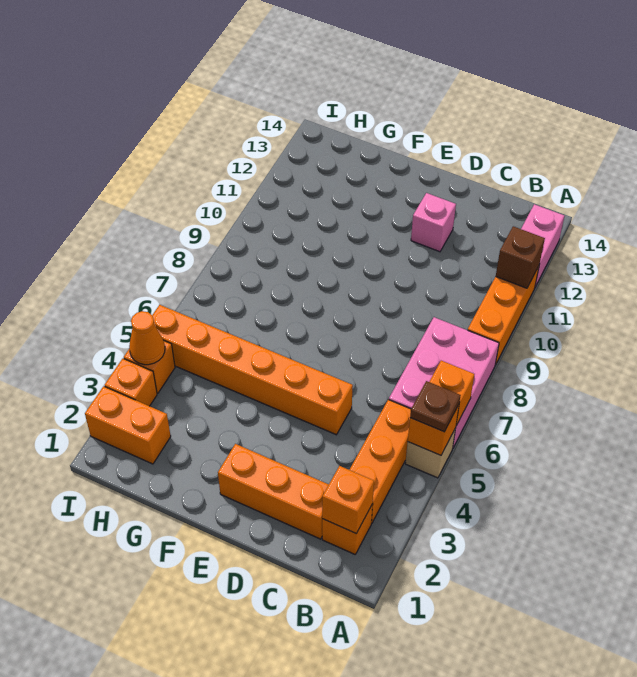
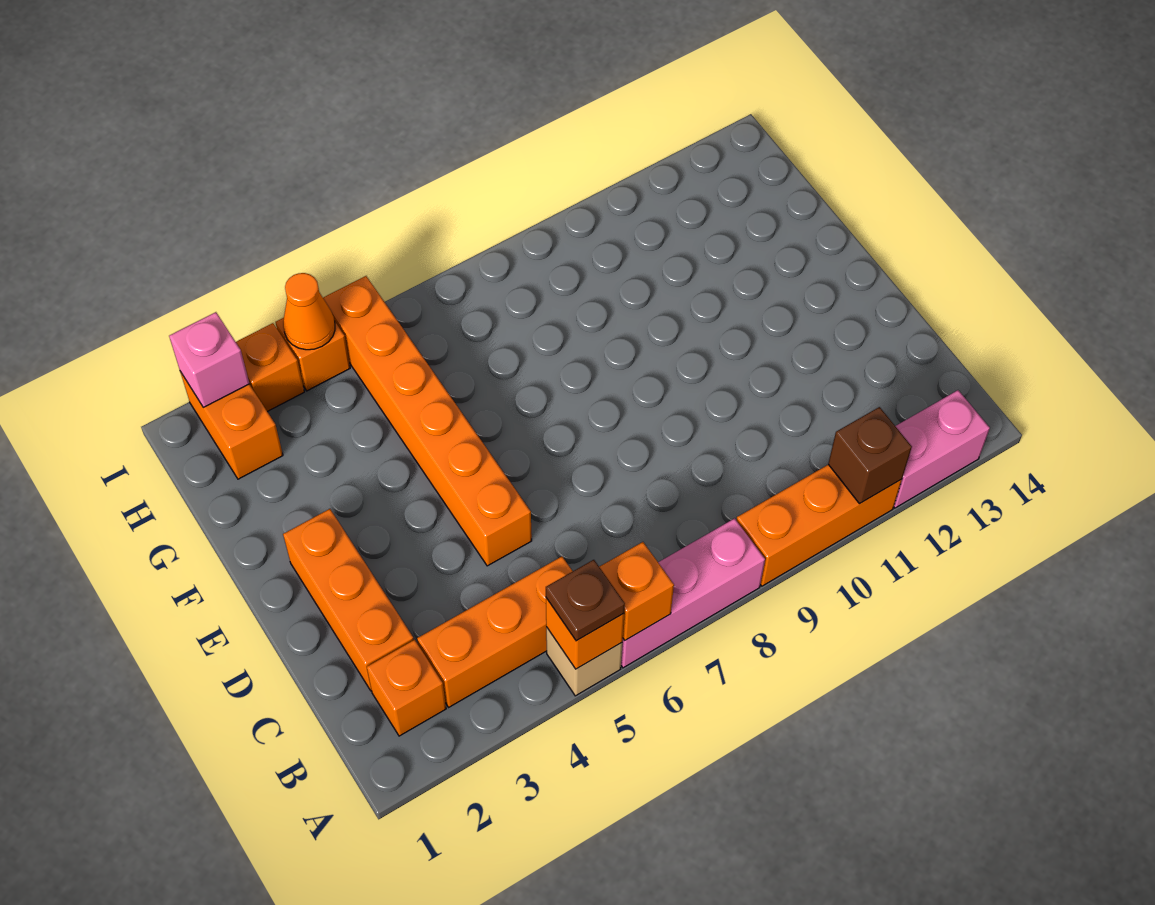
pink 2x3 brick [389,317,499,448] -> pink 1x3 brick [621,518,765,668]
orange 1x1 brick [322,466,374,533] -> none
pink 1x1 brick [411,193,456,252] -> pink 1x1 brick moved to [169,312,249,408]

